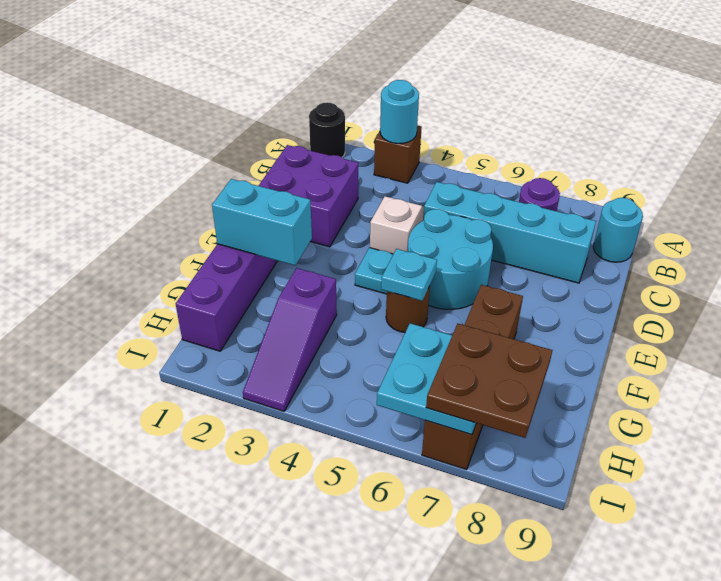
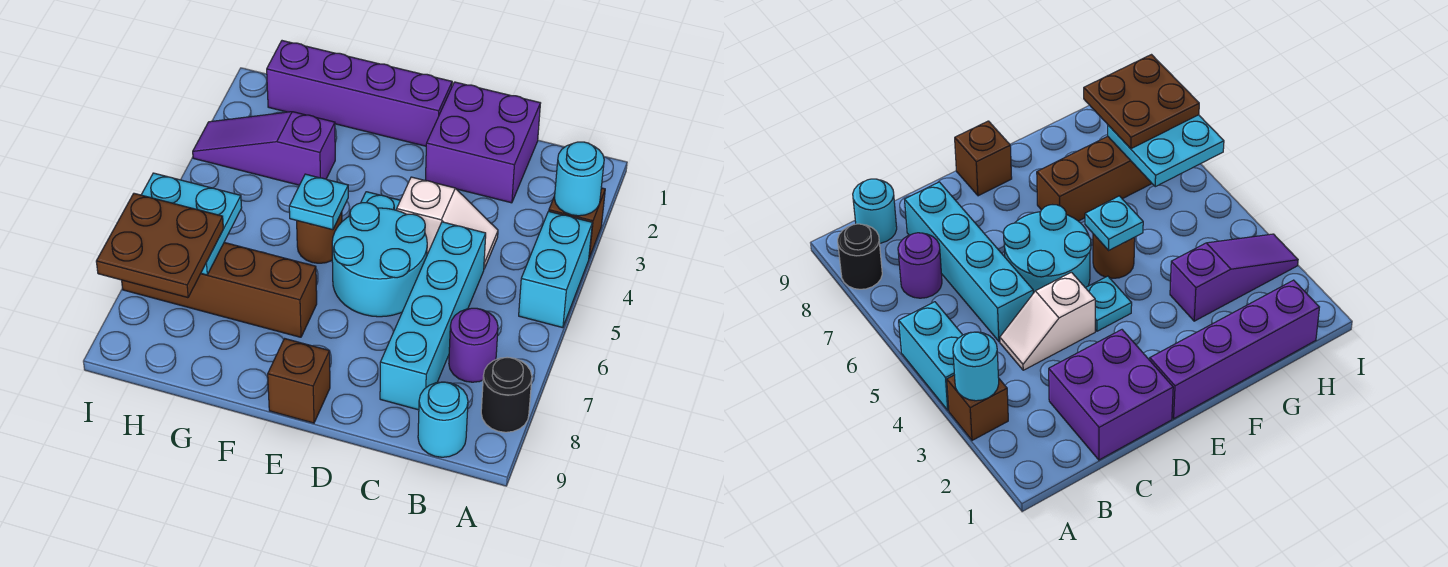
black 1x1 round brick [309,102,345,157] -> black 1x1 round brick moved to [481,357,532,432]
none -> brown 1x1 brick [268,339,330,423]
cyan 1x2 brick [212,179,312,265] -> cyan 1x2 brick moved to [519,211,592,328]

